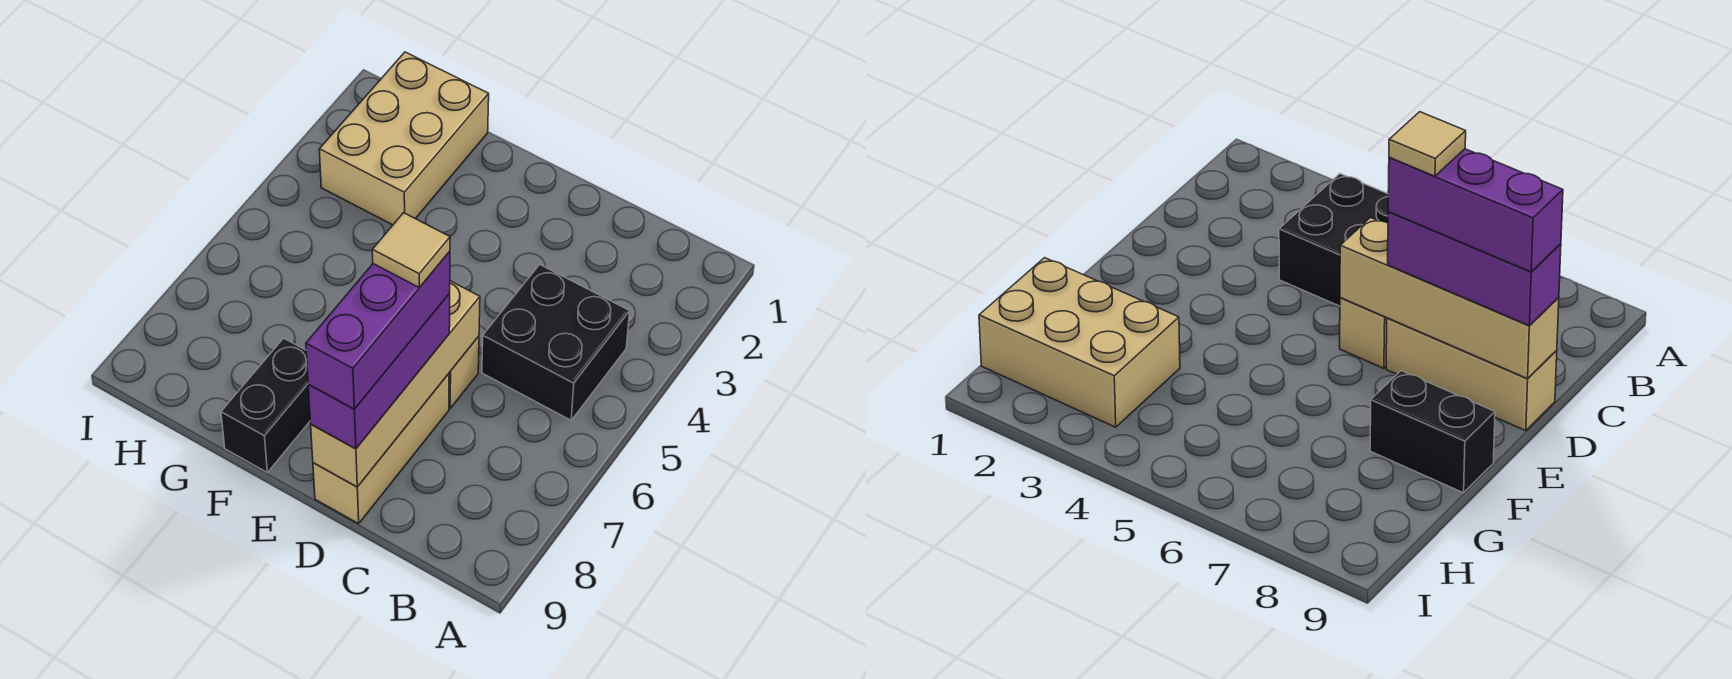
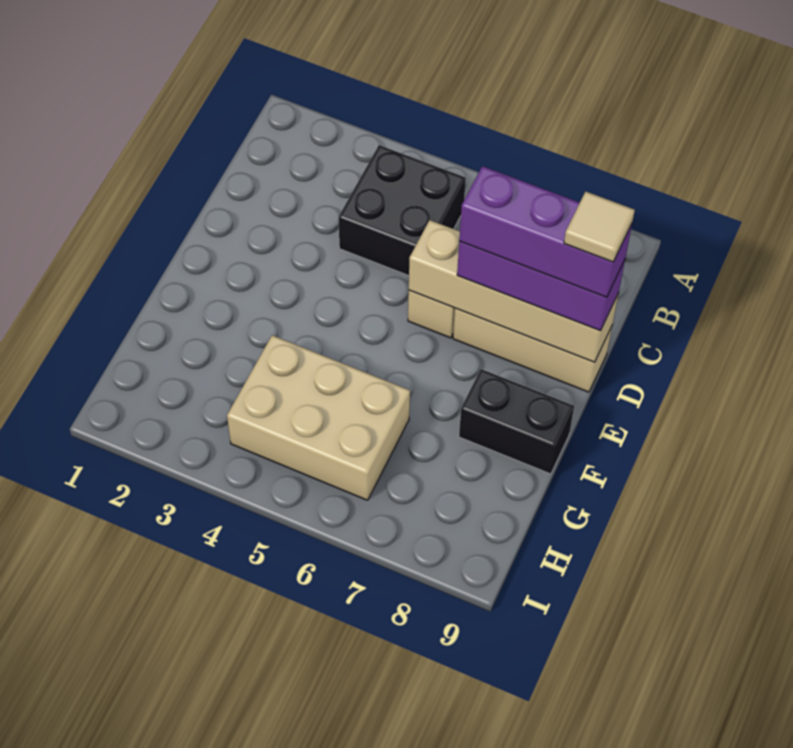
tan 1x1 tile [372,213,450,288] -> tan 1x1 tile moved to [564,192,635,262]
tan 2x3 brick [319,52,489,225] -> tan 2x3 brick moved to [227,335,410,500]

